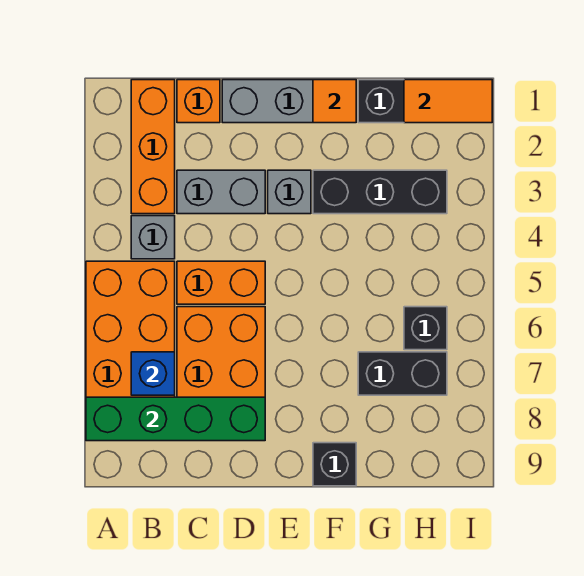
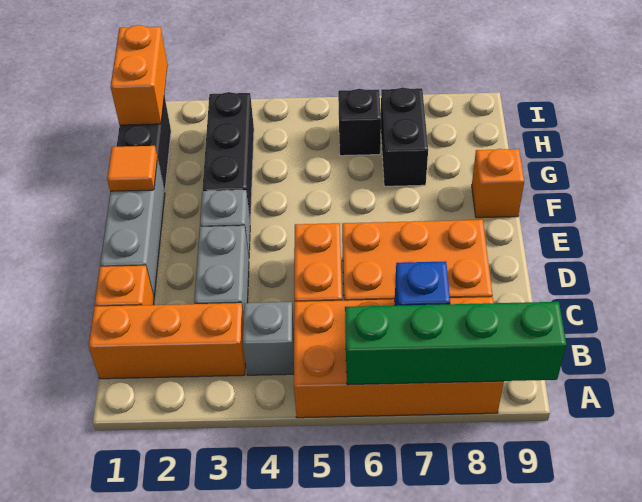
green 1x4 brick [86,397,265,441] -> green 1x4 brick turned to [345,302,567,385]
black 1x1 brick [313,443,356,486] -> orange 1x1 brick [472,149,524,218]
orange 1x2 tile [404,80,492,123] -> orange 1x2 brick [110,25,168,125]

